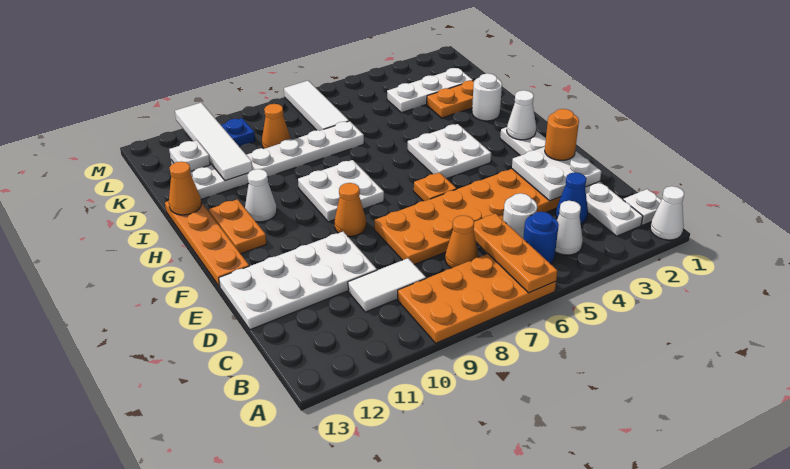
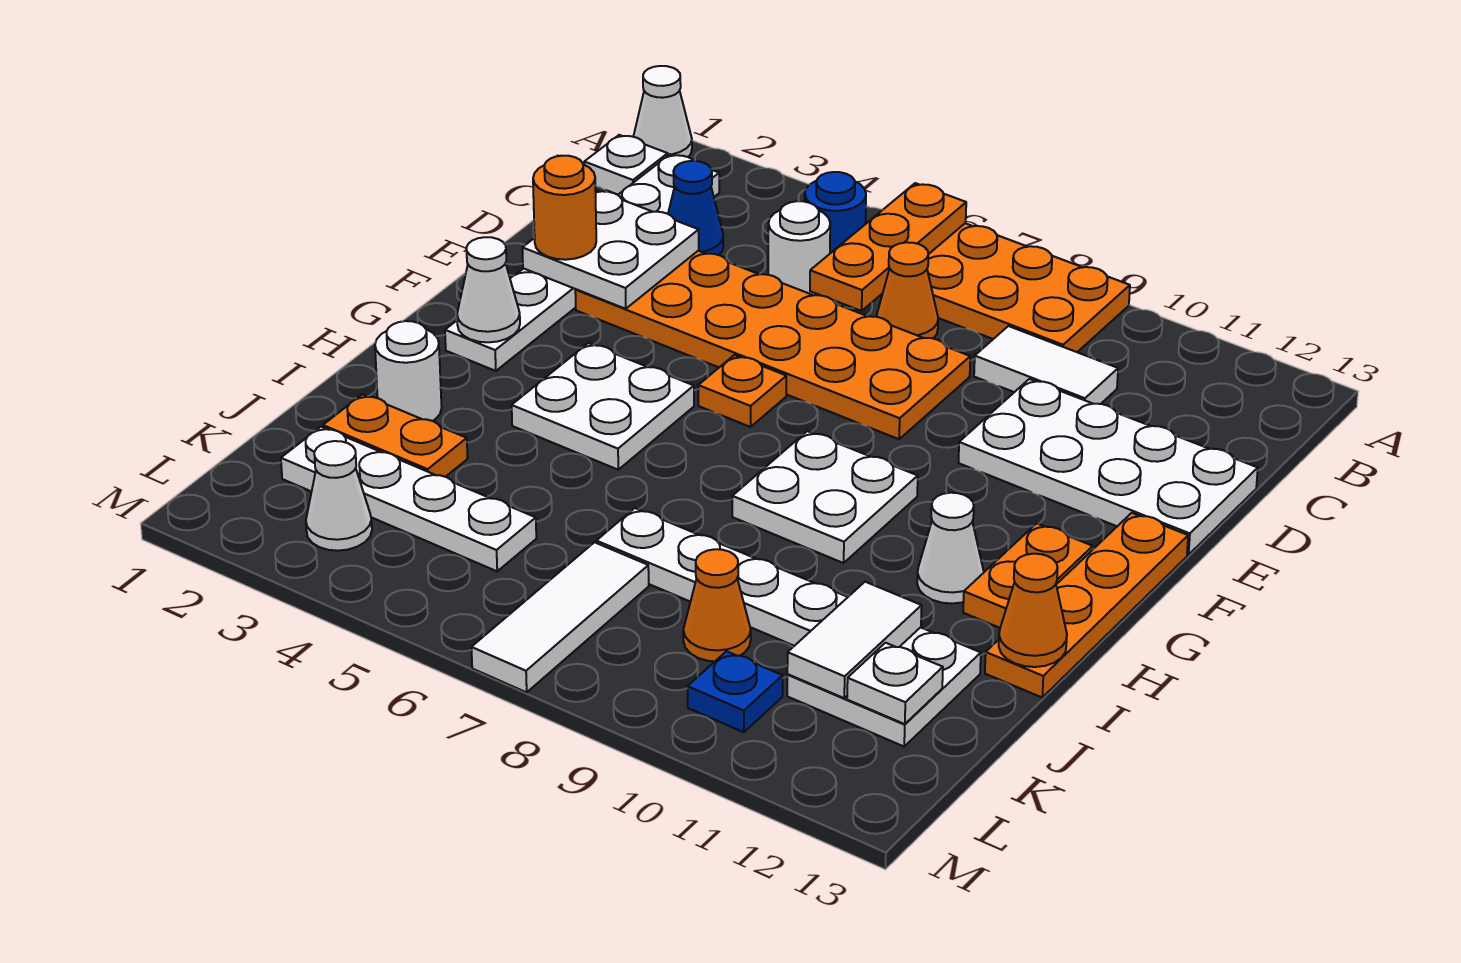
white 1x1 cone [555,201,583,255] -> white 1x1 cone moved to [306,441,372,551]
orange 1x1 cone [335,183,366,236] -> none
white 1x4 tile [175,103,253,181] -> white 1x2 tile [787,582,922,698]
white 1x3 plate [387,68,473,113] -> white 1x4 plate [281,427,536,571]

